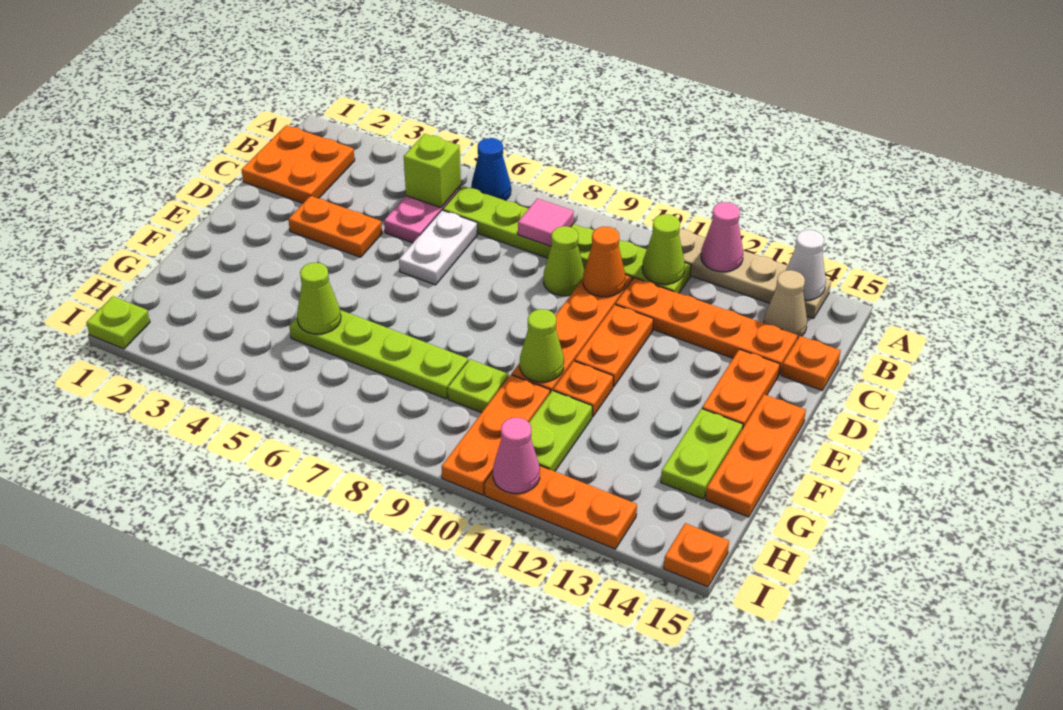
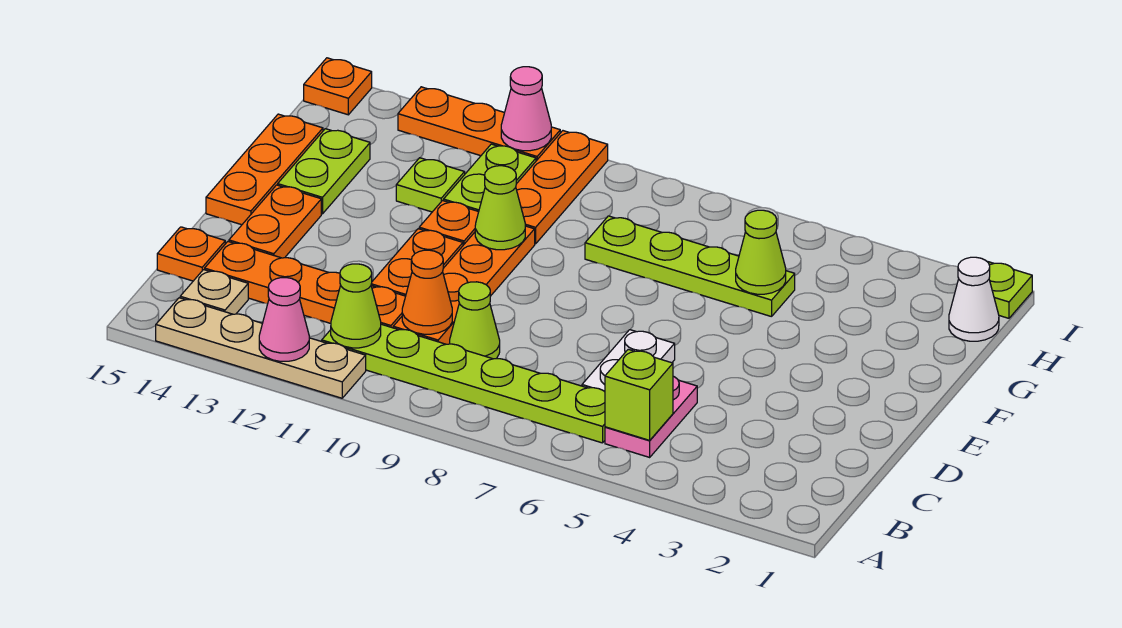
blue 1x1 cone [471,138,511,201] -> none
white 1x1 cone [786,230,826,300] -> white 1x1 cone moved to [949,257,999,341]
orange 2x2 plate [241,125,355,203] -> none
pink 1x1 tile [518,198,574,246] -> none
tan 1x1 cone [764,270,807,339] -> tan 1x1 plate [180,270,248,314]
orange 1x2 plate [288,196,382,257] -> none
lime 1x1 plate [448,359,509,413] -> lime 1x1 plate moved to [396,158,465,212]

